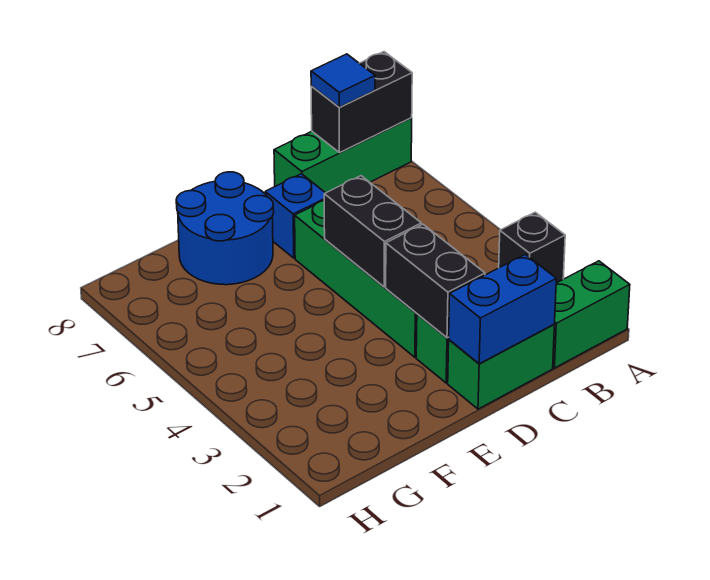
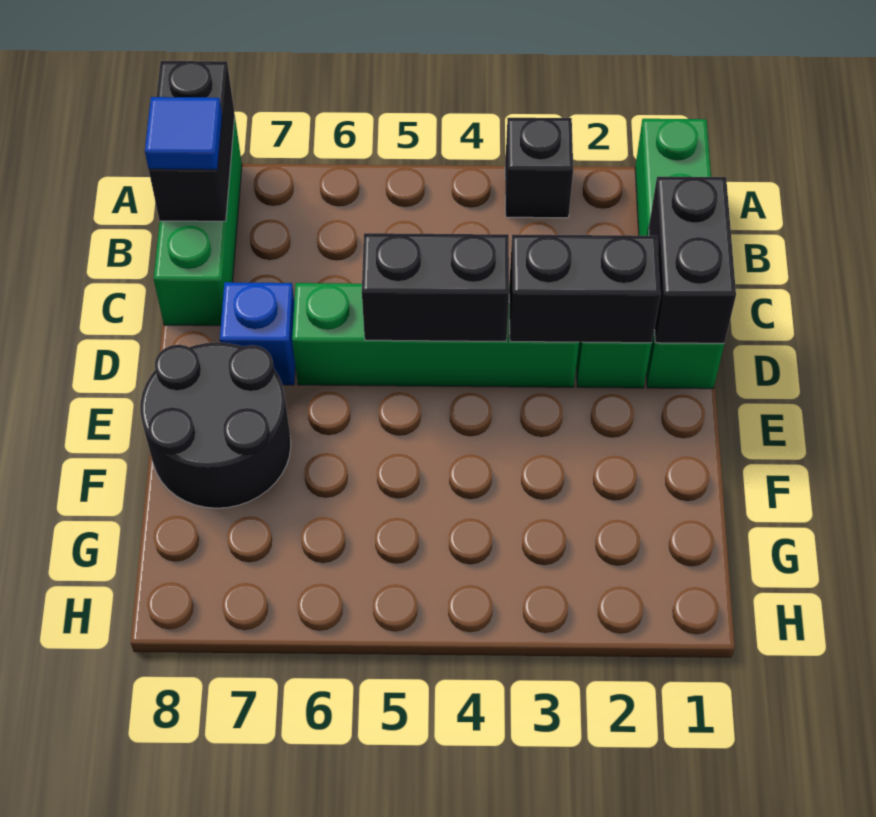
blue 1x2 brick [449,254,556,364] -> black 1x2 brick [649,177,736,343]
blue 2x2 round brick [176,172,274,285] -> black 2x2 round brick [140,342,291,508]

